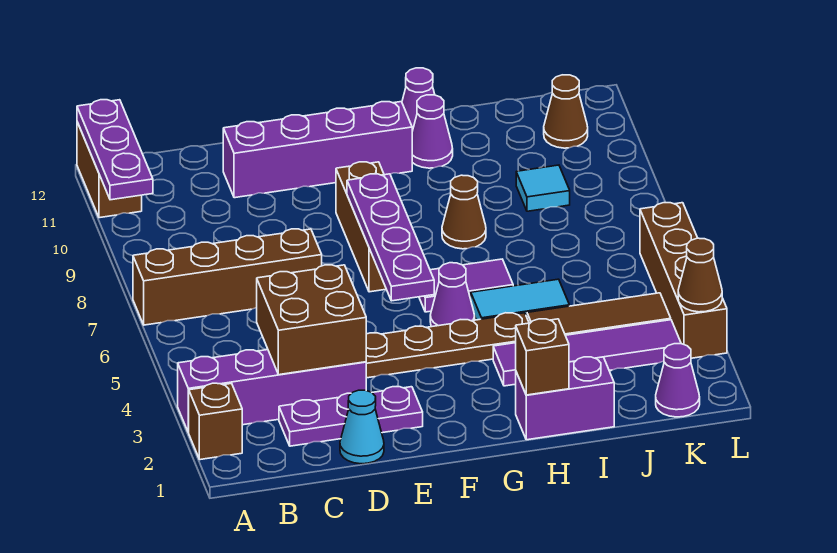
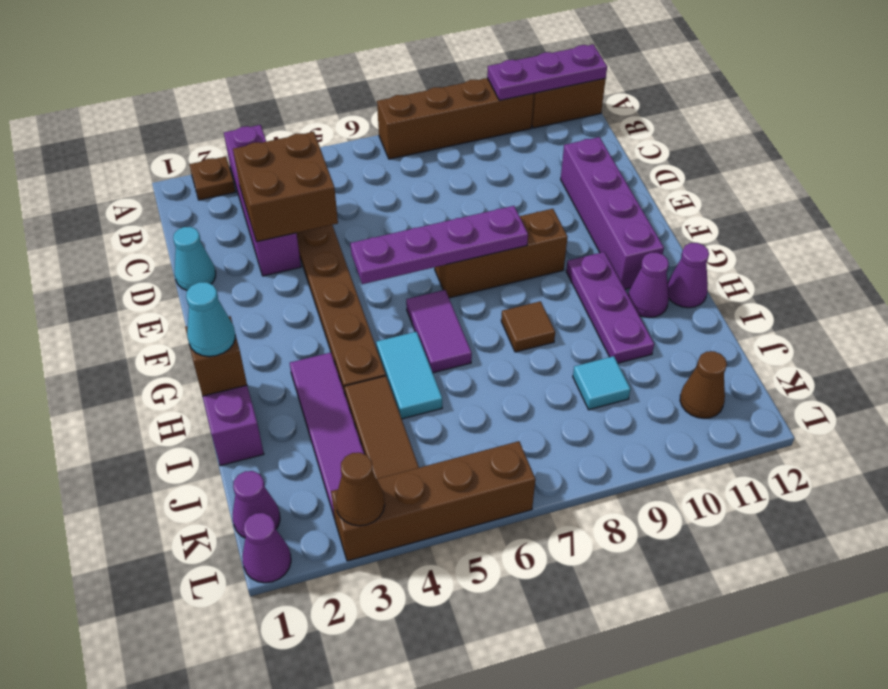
brown 1x1 brick [188,383,242,460] -> brown 1x1 plate [189,157,236,200]
brown 1x4 brick [133,229,322,325] -> brown 1x4 brick turned to [377,78,534,159]
purple 1x3 plate [279,387,423,446] -> purple 1x3 plate moved to [566,252,654,363]
purple 1x1 cone [430,263,475,327] -> purple 1x1 cone moved to [242,513,291,583]
none -> cyan 1x1 cone [186,282,235,357]
brown 1x1 cone [442,175,486,249] -> brown 1x1 tile [501,301,555,352]

